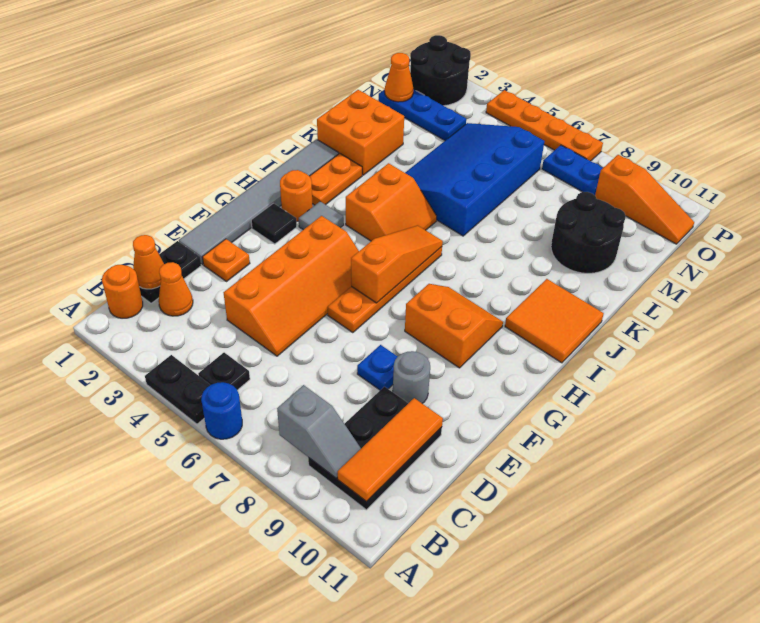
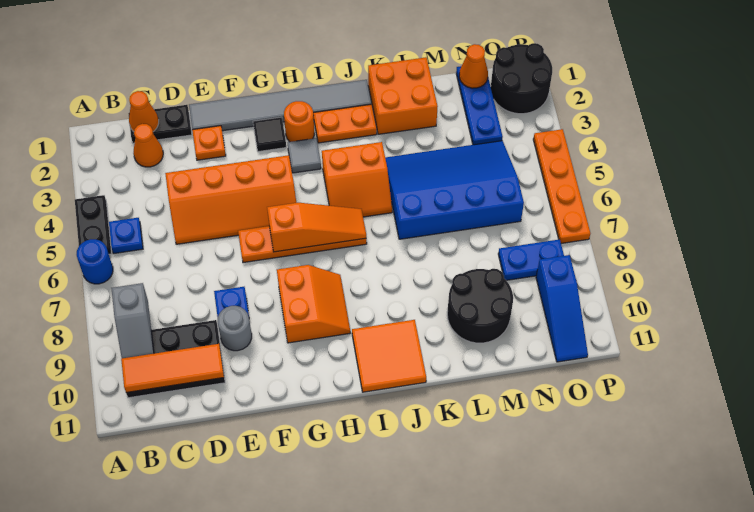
orange 1x1 round brick [102,265,143,318] -> none
black 1x1 plate [198,353,250,390] -> blue 1x1 plate [109,218,143,254]
blue 1x2 plate [542,145,603,195] -> blue 1x2 plate turned to [498,239,564,280]
orange 1x3 slope [595,155,694,244] -> blue 1x3 slope [536,255,588,362]

